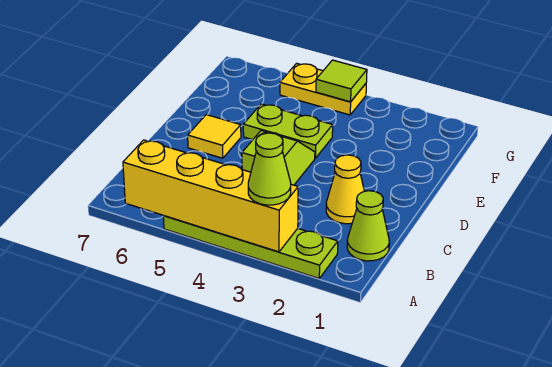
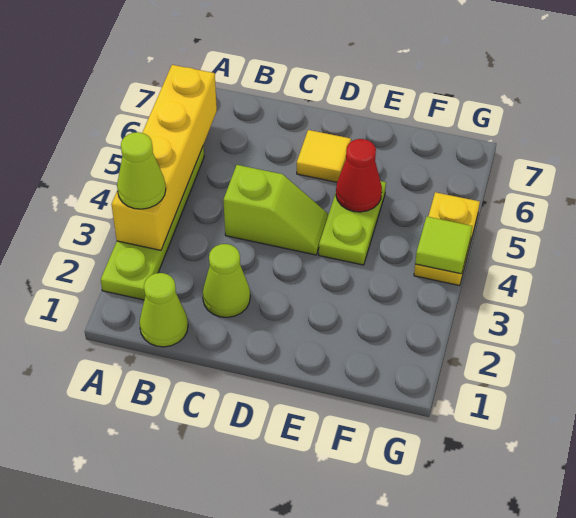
yellow 1x1 cone [326,155,364,224] -> lime 1x1 cone [203,244,250,317]
none -> red 1x1 cone [336,139,382,212]

